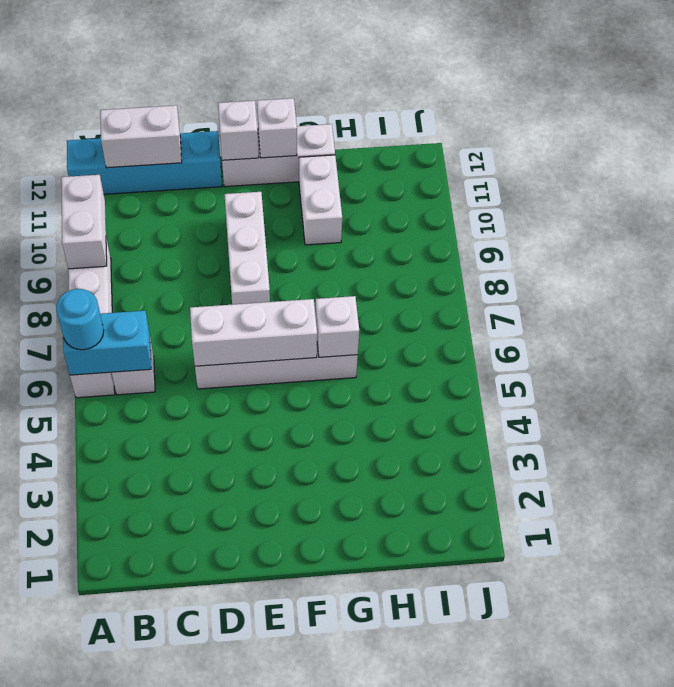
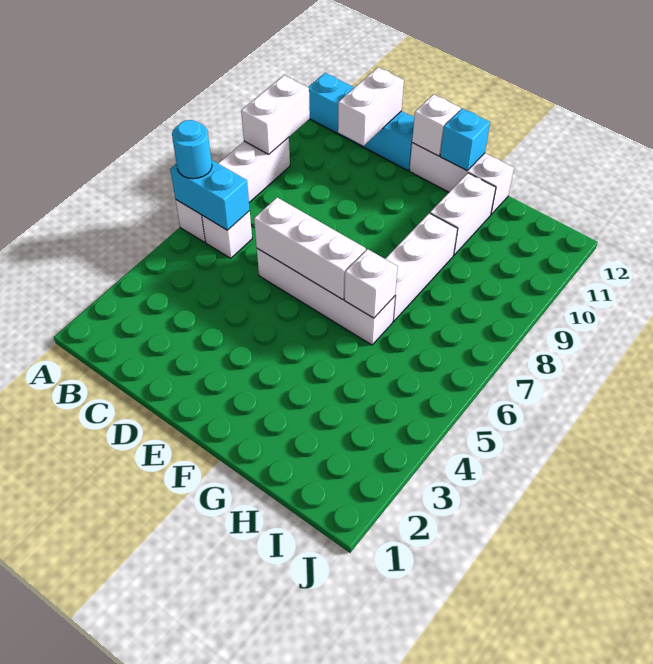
white 1x2 brick [100,105,182,168] -> white 1x2 brick turned to [338,67,404,146]
white 1x3 brick [224,192,270,305] -> white 1x3 brick moved to [385,213,458,321]
white 1x1 brick [257,98,297,158] -> cyan 1x1 brick [440,108,490,171]

